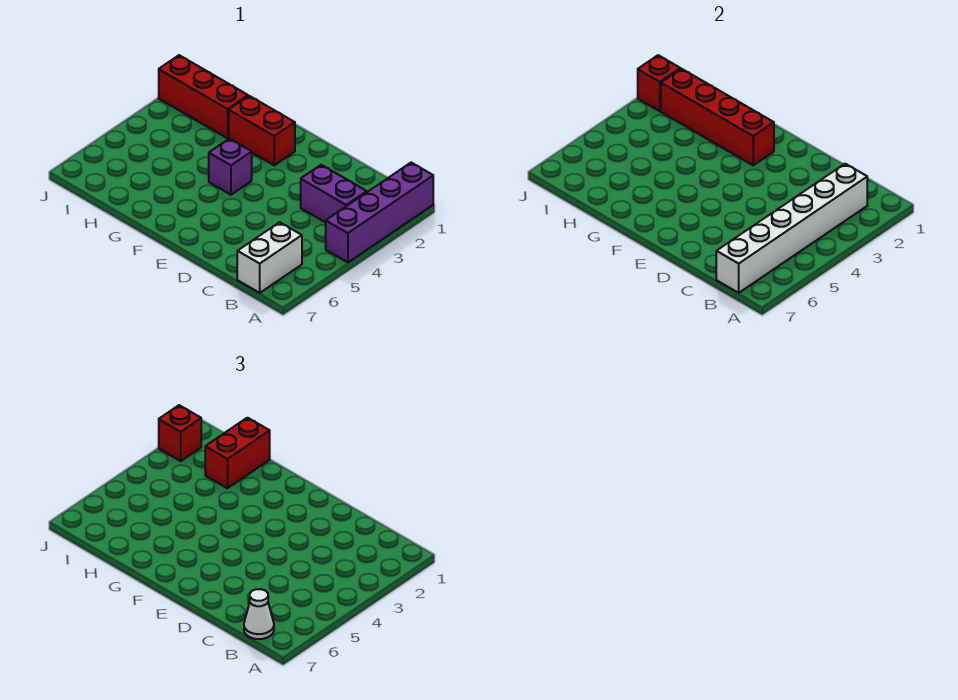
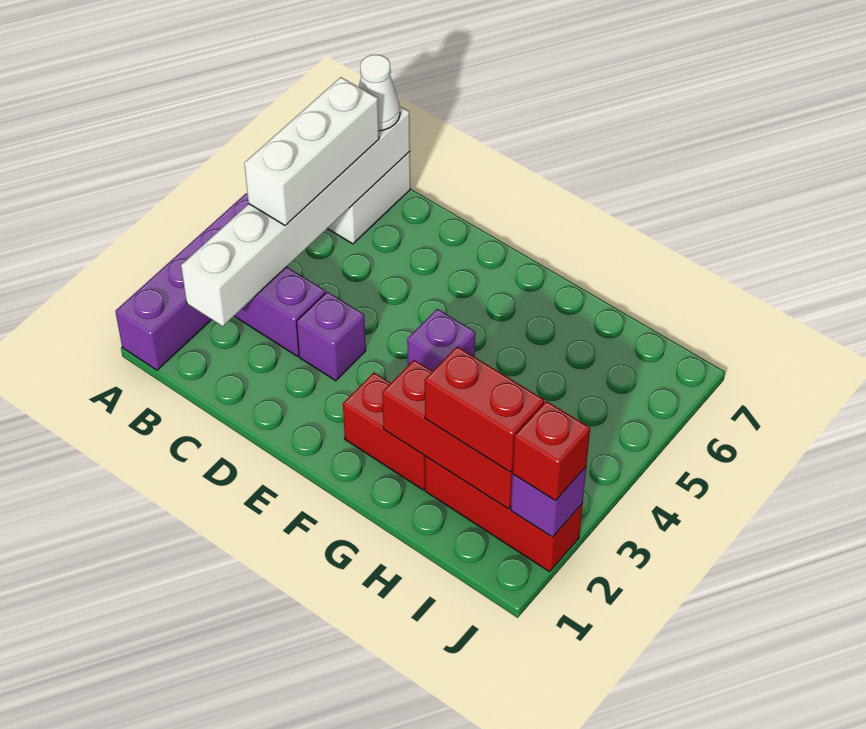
none -> white 1x3 brick [244,77,379,225]
none -> purple 1x1 brick [296,292,366,381]
red 1x4 brick [661,69,774,165] -> red 1x3 brick [382,360,513,509]
red 1x2 brick [205,418,270,488] -> red 1x2 brick turned to [425,347,544,472]
red 1x1 brick [638,55,680,111] -> purple 1x1 brick [511,467,586,537]

